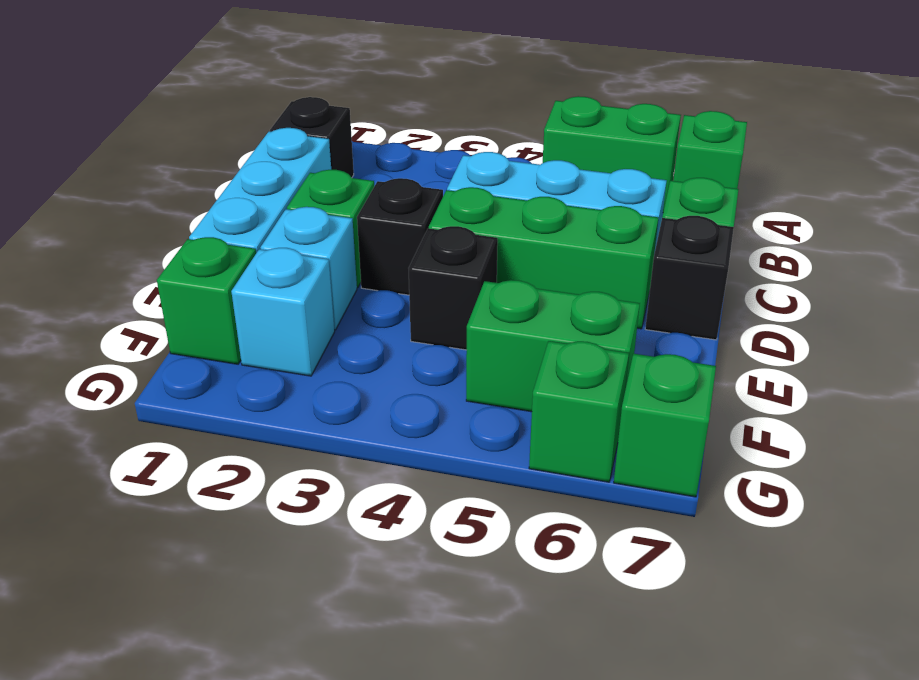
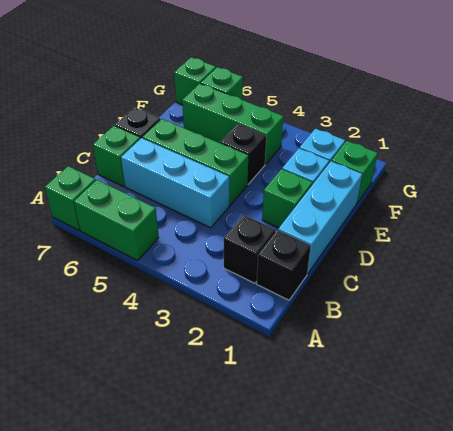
black 1x1 brick [357,178,443,295] -> black 1x1 brick moved to [223,215,276,283]
green 1x2 brick [466,280,640,412] -> green 1x3 brick [182,84,283,164]

